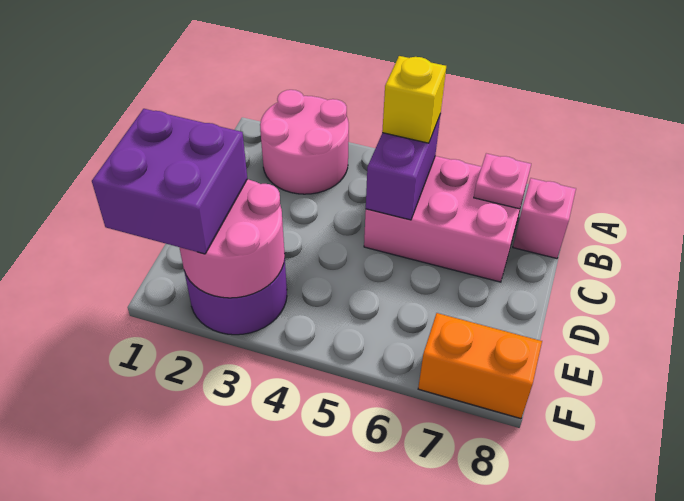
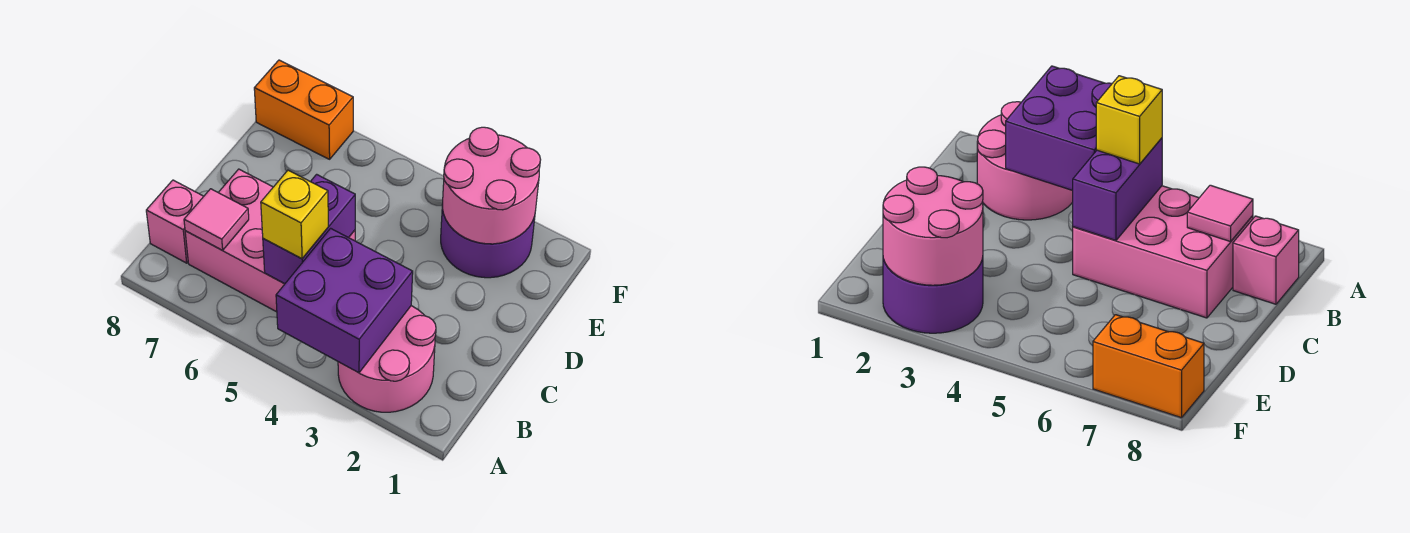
pink 1x1 plate [474,153,531,209] -> pink 1x1 tile [184,189,249,250]
purple 2x2 brick [92,109,247,254] -> purple 2x2 brick moved to [276,228,413,373]

